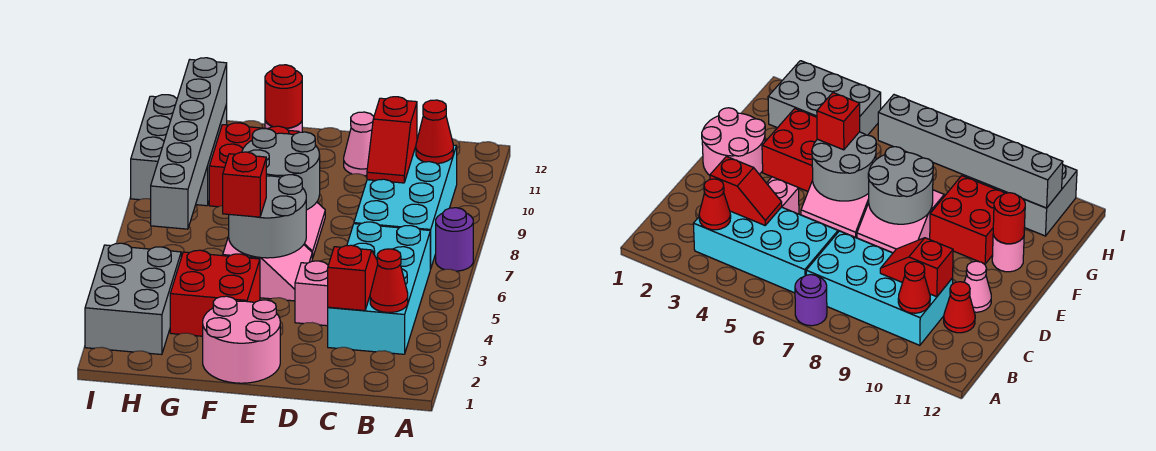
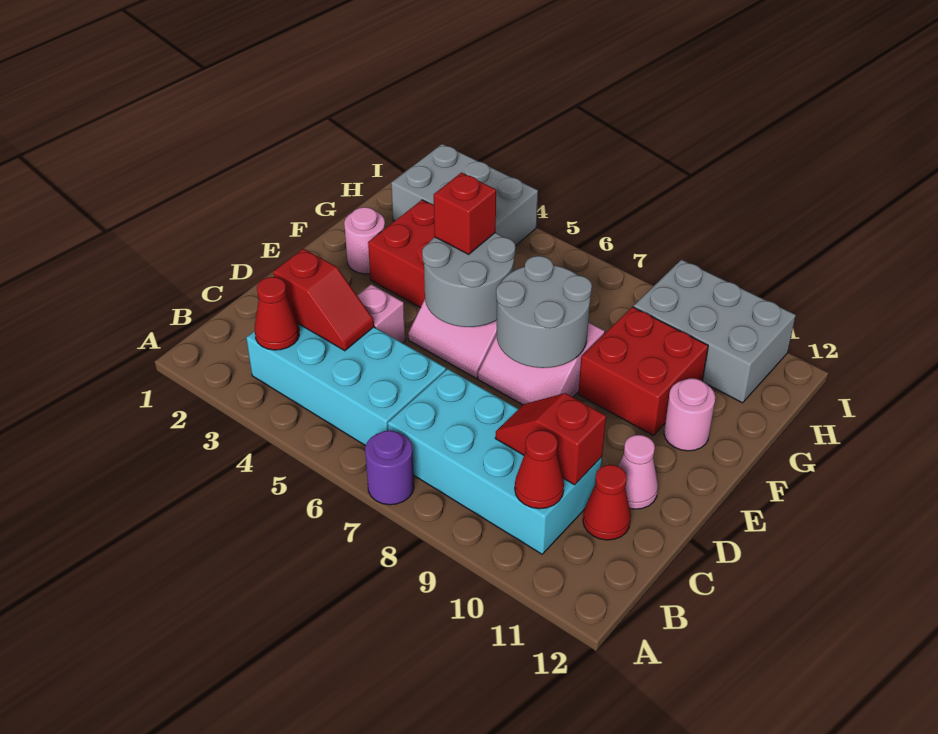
pink 2x2 round brick [203,296,280,383] -> pink 1x1 round brick [344,207,385,274]
red 1x1 round brick [265,65,302,128] -> none
grey 1x6 brick [151,58,227,229] -> none

